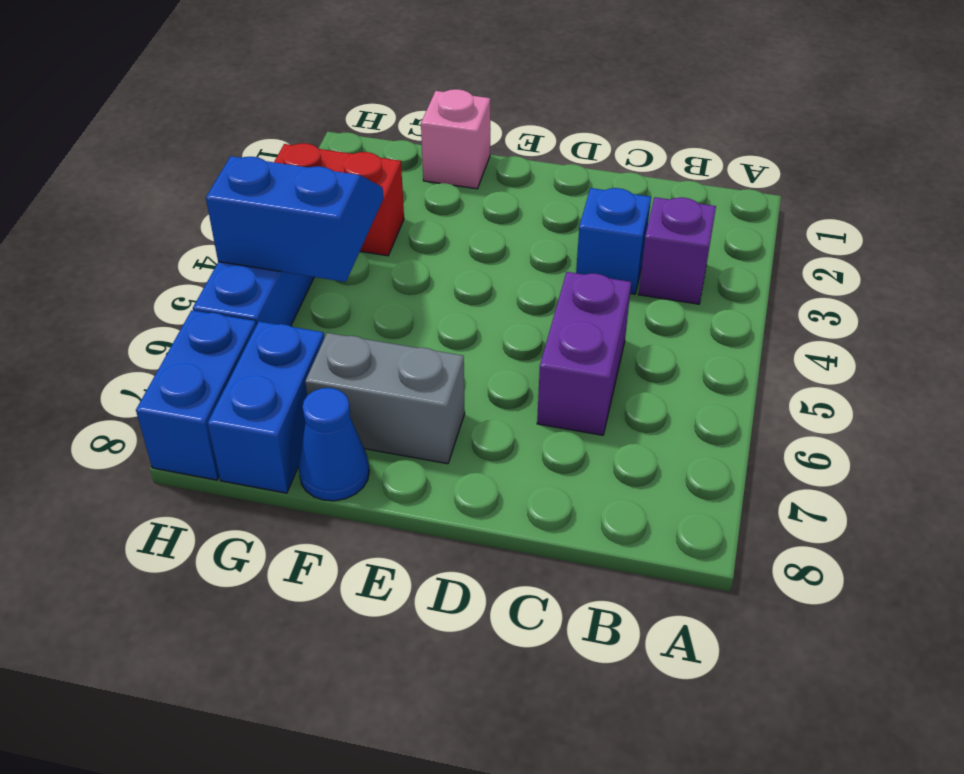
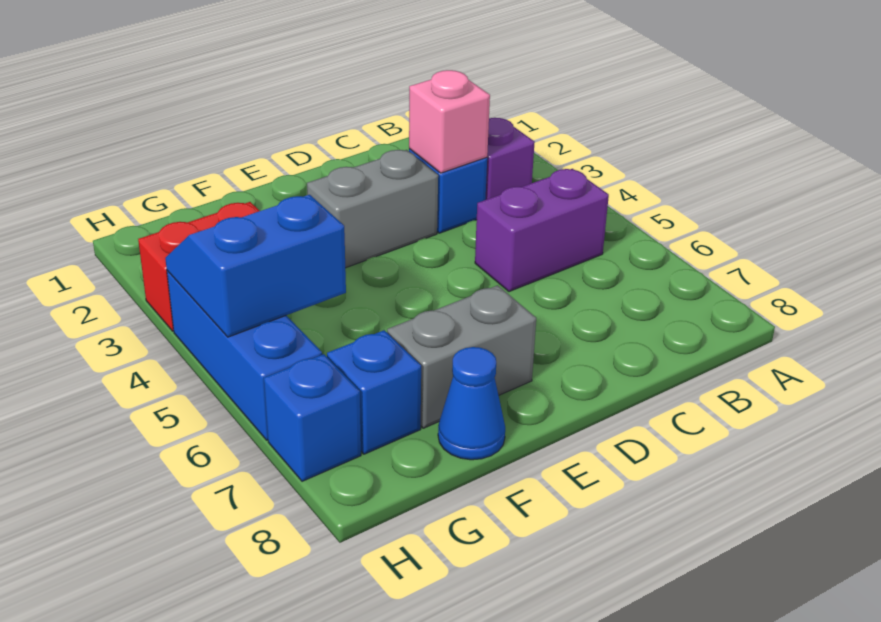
purple 1x2 brick [537,272,631,435] -> purple 1x2 brick turned to [475,169,609,292]
none -> grey 1x2 brick [307,150,438,268]
pink 1x1 brick [421,89,490,189] -> pink 1x1 brick moved to [409,70,490,173]
blue 1x2 brick [208,322,324,493] -> blue 1x1 brick [327,330,421,454]
blue 1x2 brick [136,310,256,480] -> blue 1x1 brick [264,354,361,481]

